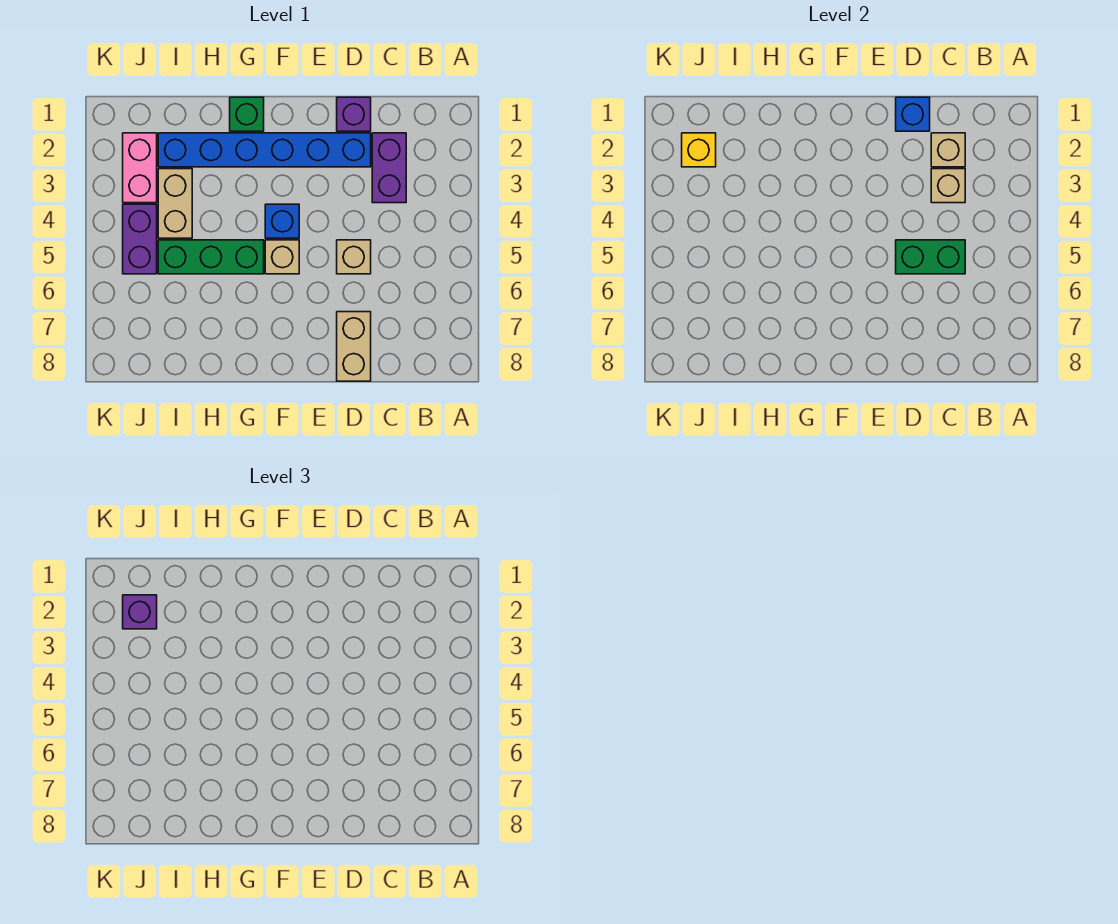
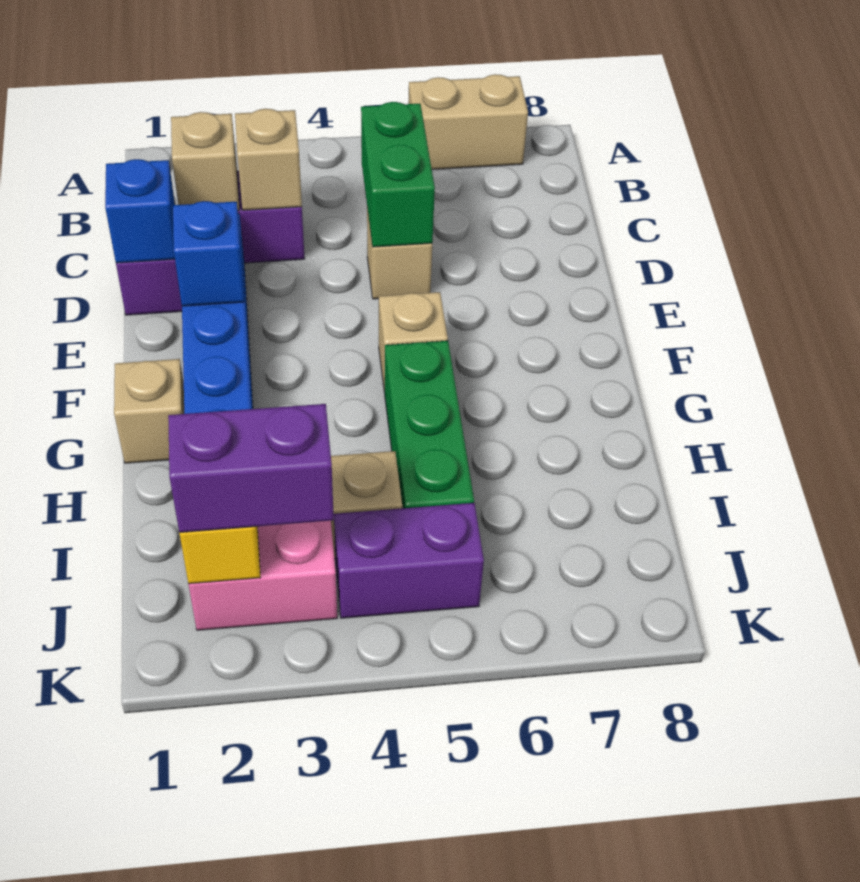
tan 1x2 brick [337,312,371,381] -> tan 1x2 brick moved to [408,74,528,170]
blue 1x1 brick [265,204,299,238] -> blue 1x1 brick moved to [173,201,245,306]
green 1x1 brick [230,97,264,131] -> tan 1x1 brick [114,359,184,463]
purple 1x1 brick [123,595,157,629] -> purple 1x2 brick [168,404,334,532]

